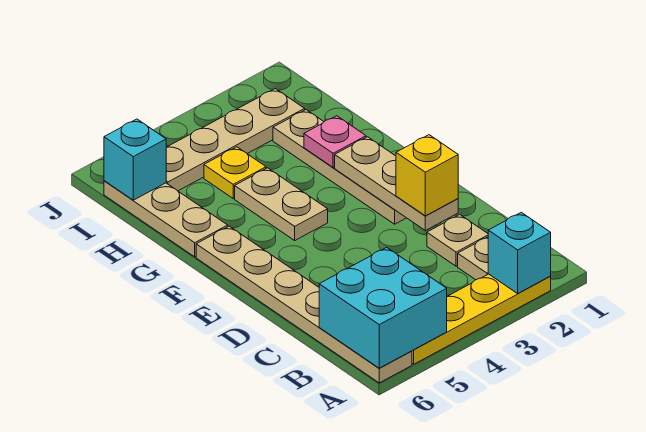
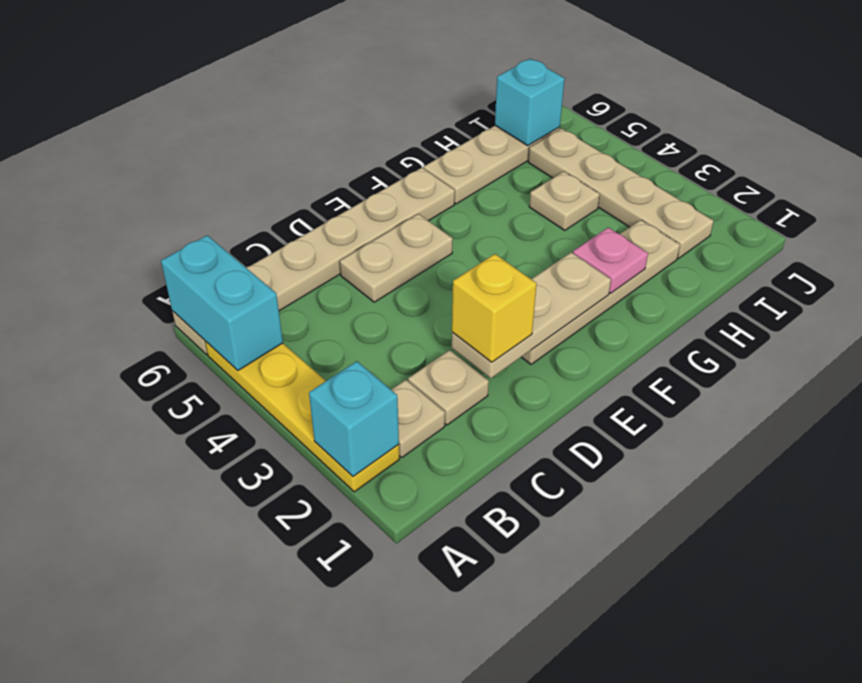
cyan 2x2 brick [319,247,447,368] -> cyan 1x2 brick [161,235,283,370]
tan 1x2 plate [235,168,328,240] -> tan 1x2 plate moved to [340,214,453,302]
yellow 1x1 plate [204,147,266,198] -> tan 1x1 plate [529,171,600,230]

